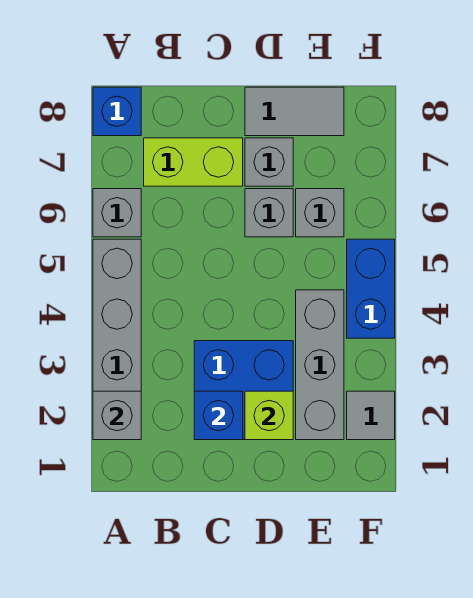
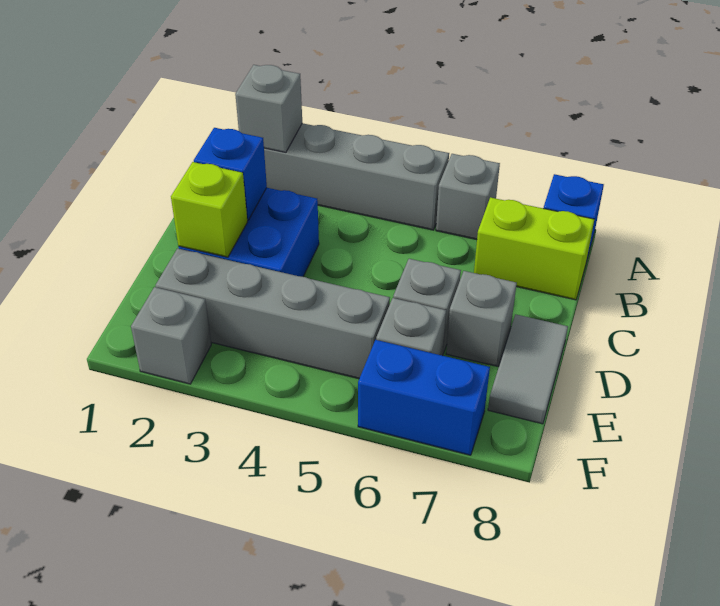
lime 1x2 brick [144,138,243,186] -> lime 1x2 brick turned to [474,197,595,300]
grey 1x3 brick [296,290,344,440] -> grey 1x4 brick [155,248,390,379]
grey 1x1 tile [347,391,395,440] -> grey 1x1 brick [131,287,211,384]
blue 1x2 brick [347,239,395,338] -> blue 1x2 brick moved to [358,340,490,455]

